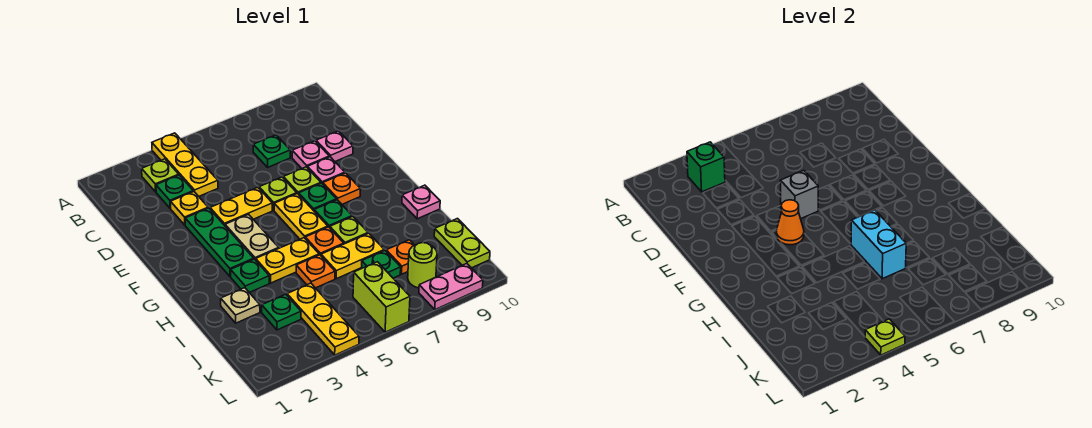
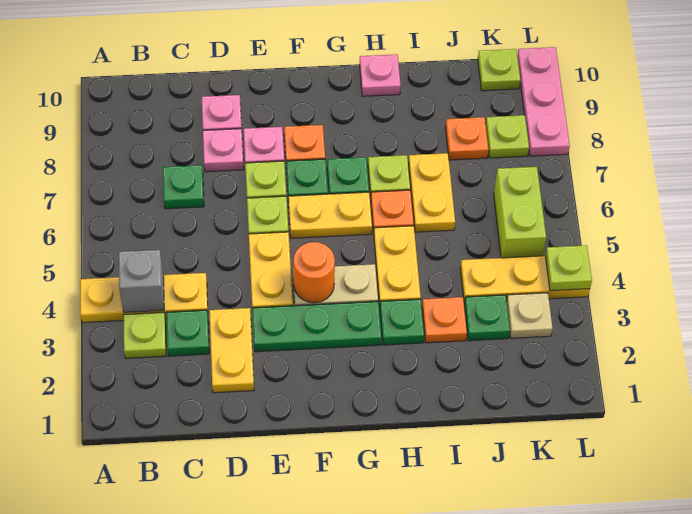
green 1x1 brick [687,142,725,192] -> none
yellow 1x1 plate [171,191,208,225] -> yellow 1x2 plate [209,308,254,393]
grey 1x1 brick [780,170,818,219] -> grey 1x1 brick moved to [119,250,164,312]
orange 1x1 cone [776,200,804,245] -> orange 1x1 round brick [293,242,335,303]
cyan 1x2 brick [851,210,906,279] -> none
tan 1x1 plate [221,288,260,323] -> tan 1x1 plate moved to [507,293,553,338]
orange 1x1 plate [296,255,335,288] -> orange 1x1 plate moved to [422,297,467,343]
green 1x1 plate [362,250,401,278] -> none
lime 1x2 plate [434,219,490,268] -> lime 1x1 plate [478,49,520,91]
lime 1x2 brick [353,262,410,332] -> lime 1x2 brick turned to [494,167,546,258]
lime 1x1 round brick [408,243,437,288] -> lime 1x1 plate [486,115,529,158]
pink 1x2 plate [419,263,483,310] -> pink 1x3 plate [517,47,570,156]

